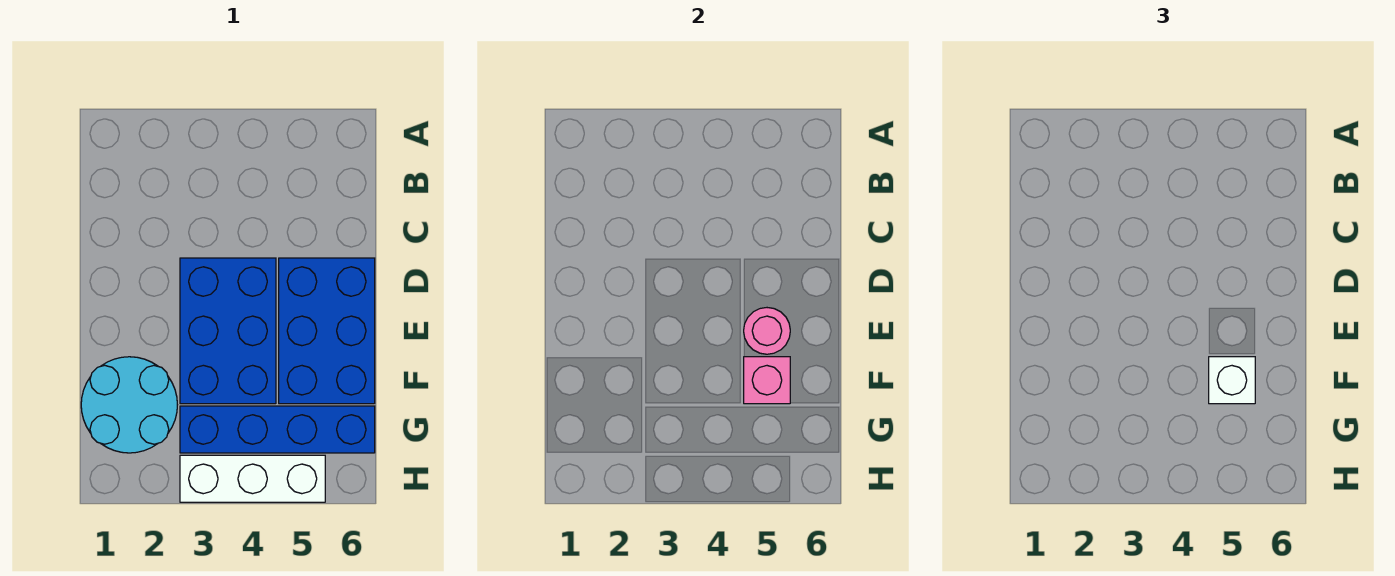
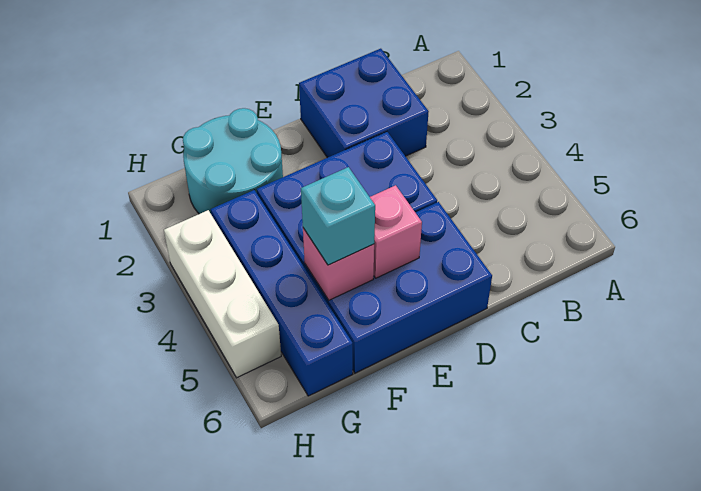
none -> blue 2x2 brick [299,49,429,158]
pink 1x1 round brick [744,308,790,354] -> pink 1x1 brick [370,185,422,278]
white 1x1 brick [1209,357,1255,404] -> cyan 1x1 brick [301,167,375,265]

